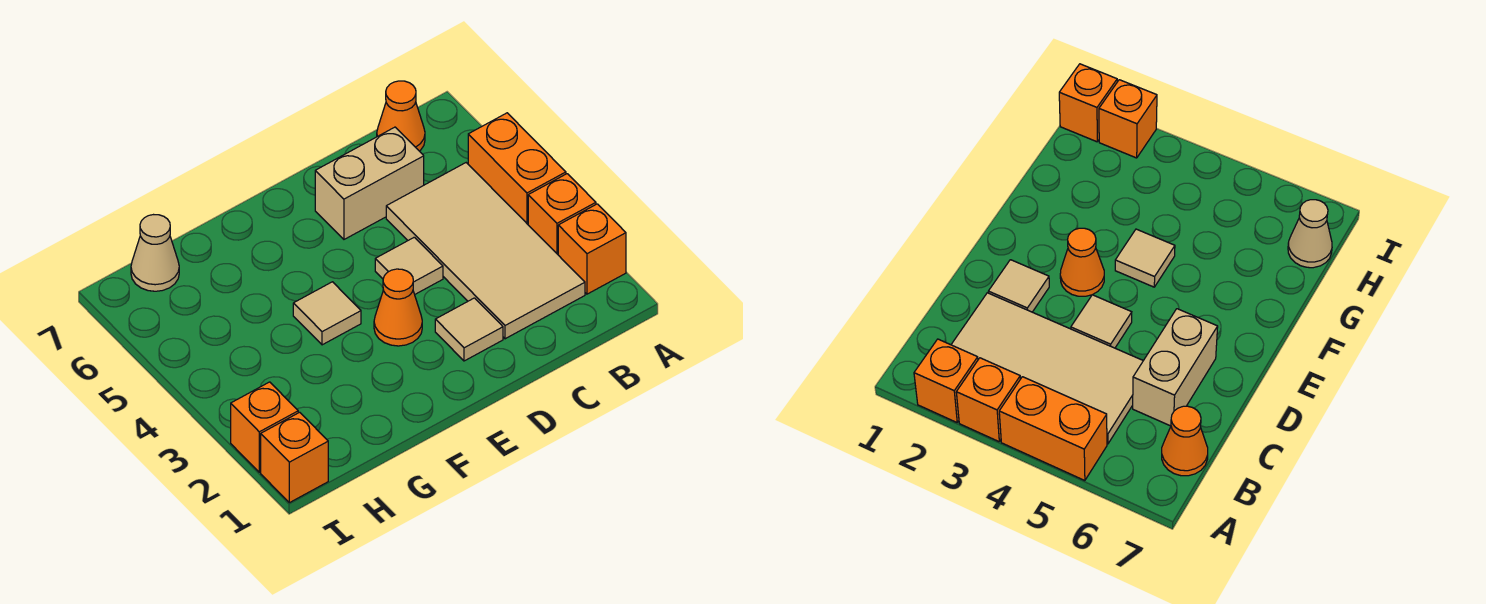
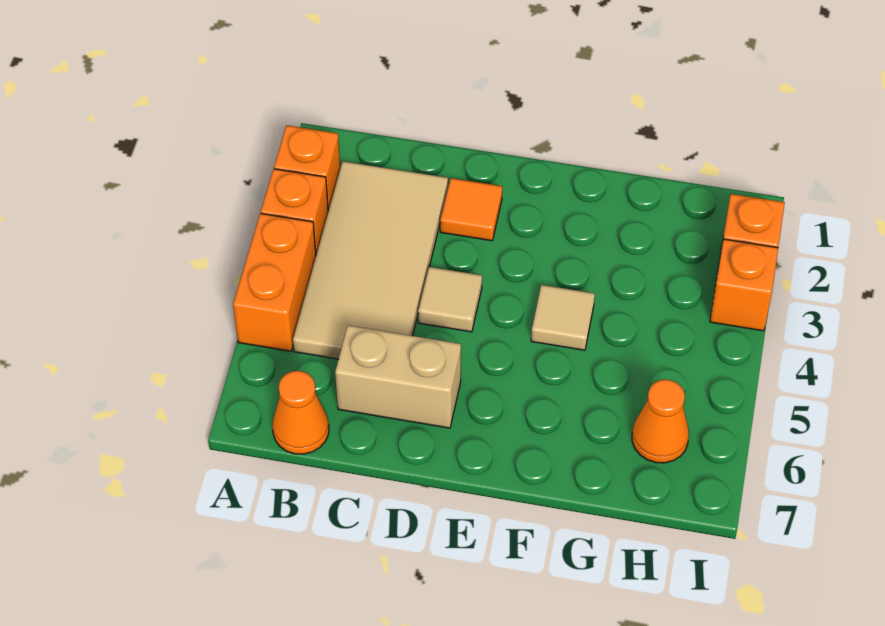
tan 1x1 tile [435,298,503,361] -> orange 1x1 tile [440,178,502,241]
orange 1x1 cone [374,269,422,346] -> orange 1x1 cone moved to [632,379,689,463]
tan 1x1 cone [131,215,179,291] -> none
orange 1x1 brick [261,412,328,503] -> orange 1x1 brick moved to [710,239,778,331]

